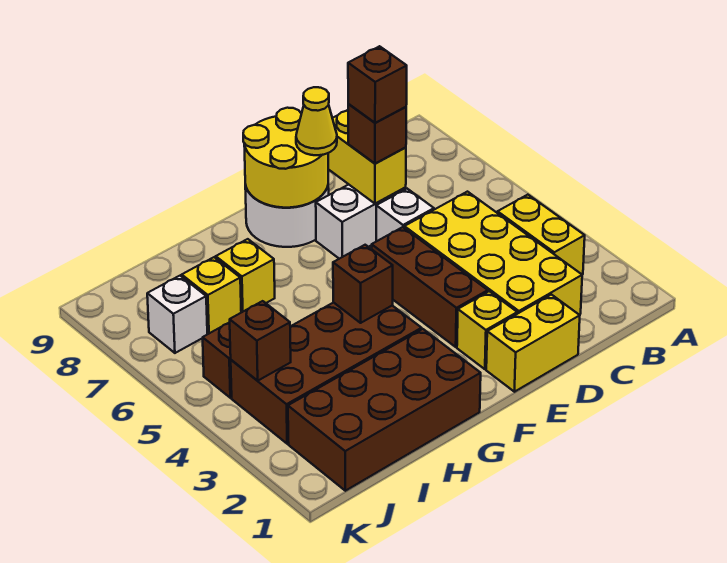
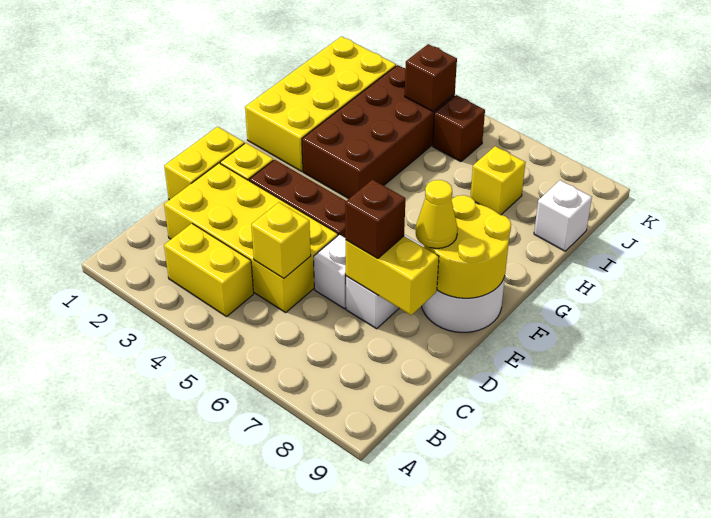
brown 1x1 brick [348,46,407,123] -> none
brown 2x4 brick [288,329,481,491] -> yellow 2x4 brick [245,36,396,171]
brown 1x1 brick [333,245,393,323] -> none
yellow 1x1 brick [216,239,275,312] -> yellow 1x1 brick moved to [251,202,311,278]
white 1x1 brick [147,276,207,353] -> white 1x1 brick moved to [534,180,592,251]

